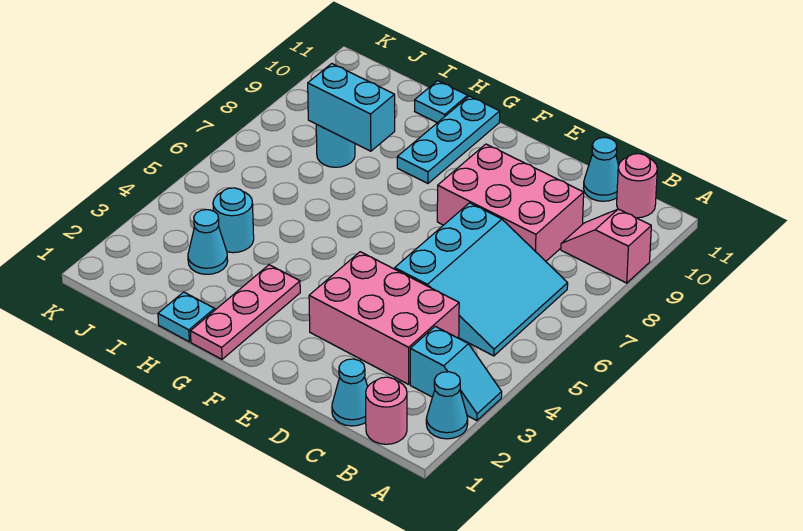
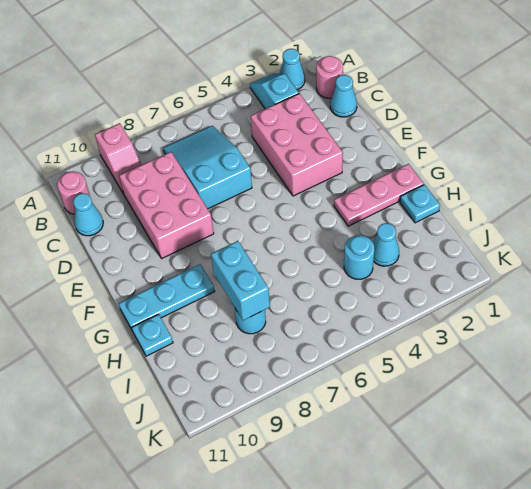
cyan 3x3 slope [395,203,568,356] -> cyan 2x3 slope [163,126,252,209]

